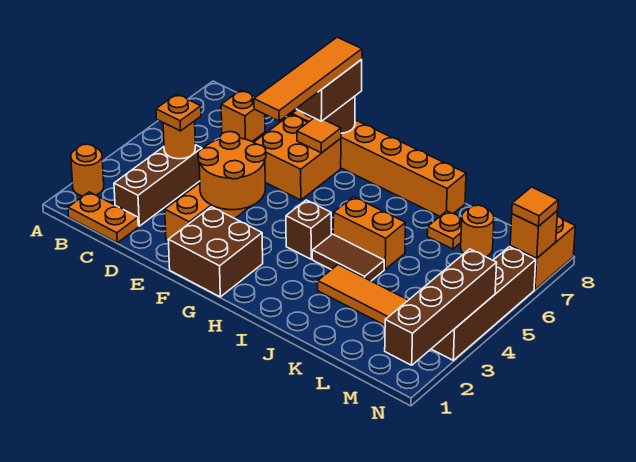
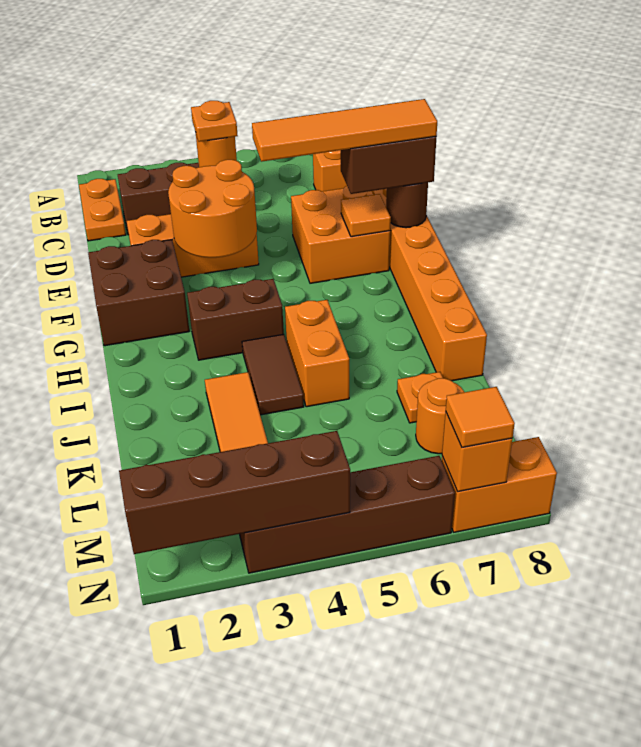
orange 1x1 round brick [71,144,104,196] -> none
brown 1x1 brick [286,200,331,259] -> brown 1x2 brick [187,279,284,360]

